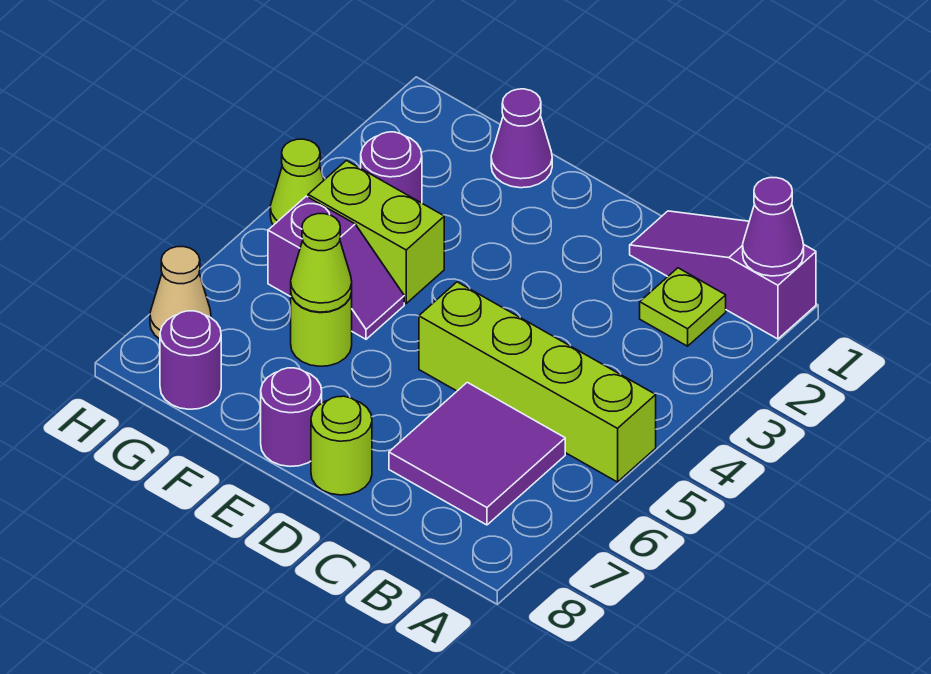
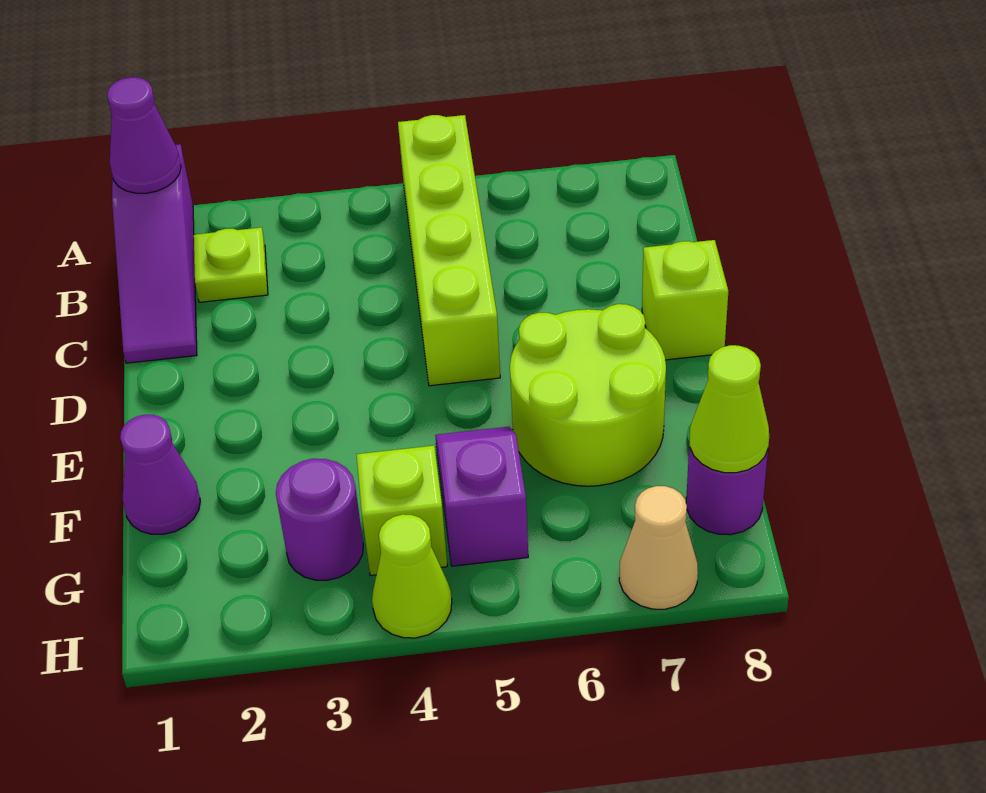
purple 2x2 tile [389,382,565,525] -> none
lime 1x1 round brick [311,396,372,495] -> lime 1x1 brick [642,240,728,360]
purple 1x1 round brick [261,368,322,466] -> none
lime 1x2 brick [308,161,444,303] -> lime 1x1 brick [356,446,447,575]
lime 1x1 round brick [291,293,352,366] -> lime 2x2 round brick [510,304,666,486]
lime 1x1 cone [291,214,352,312] -> lime 1x1 cone moved to [690,345,769,473]

